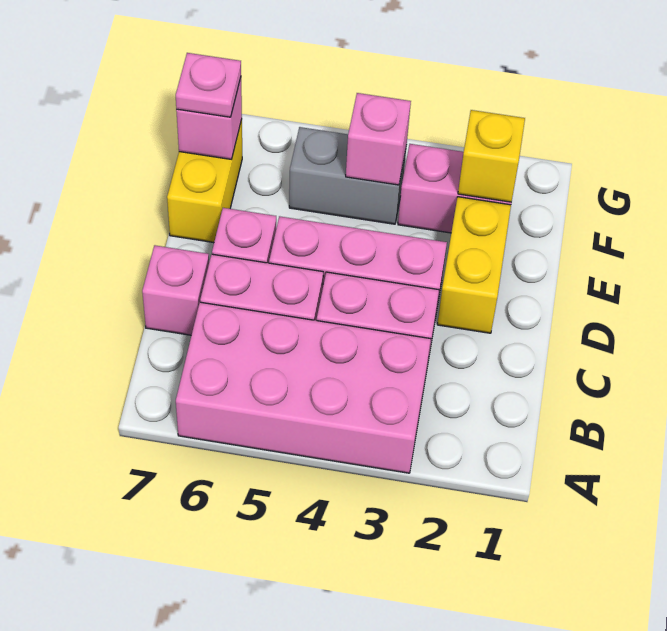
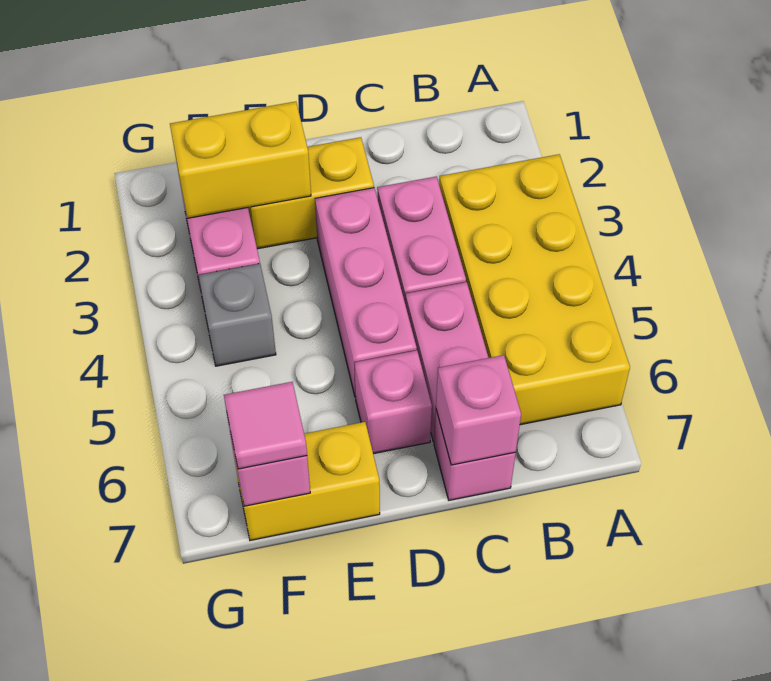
pink 2x4 brick [176,302,431,473] -> yellow 2x4 brick [439,154,630,425]
yellow 1x1 brick [458,110,525,202] -> yellow 1x2 brick [170,102,311,218]
grey 1x2 brick [289,127,407,224] -> grey 1x1 brick [199,264,276,366]
pink 1x1 brick [346,93,411,185] -> pink 1x1 brick moved to [436,355,521,465]
pink 1x1 plate [176,53,241,117] -> pink 1x1 tile [224,382,307,469]

